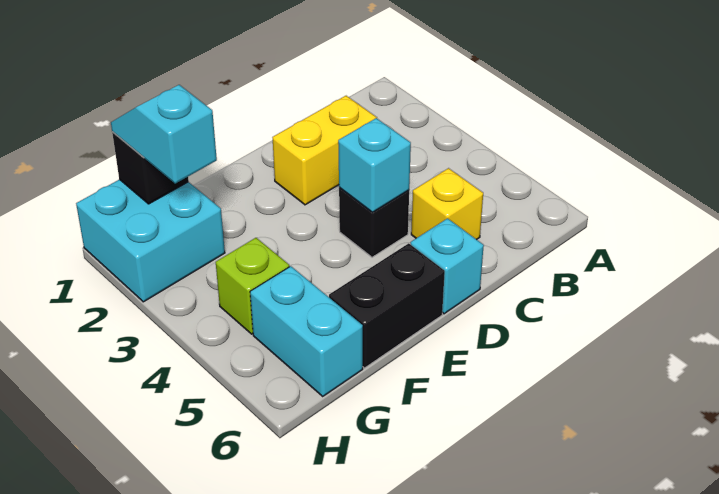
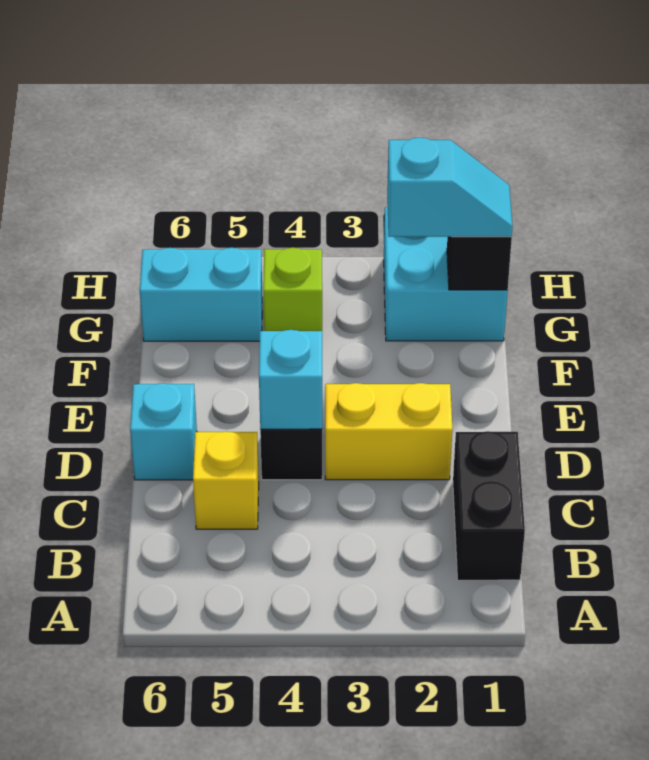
yellow 1x2 brick [272,96,377,205] -> yellow 1x2 brick turned to [325,383,453,480]
black 1x2 brick [329,243,445,368] -> black 1x2 brick moved to [453,431,525,580]

